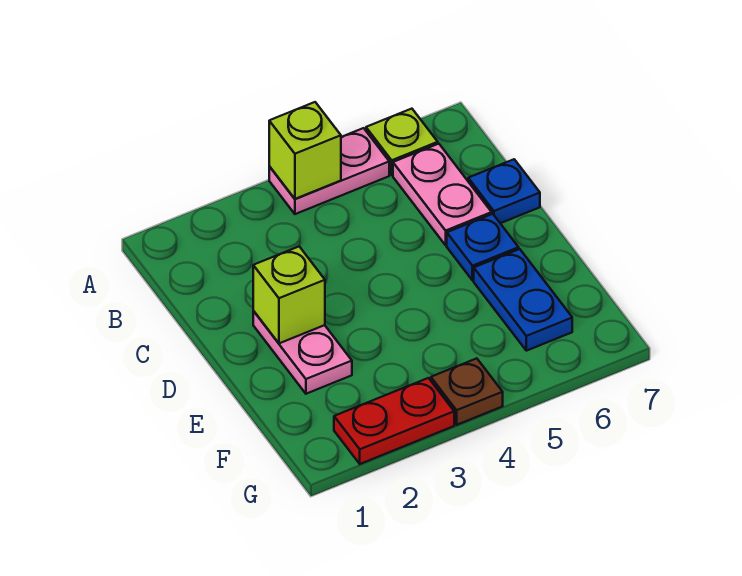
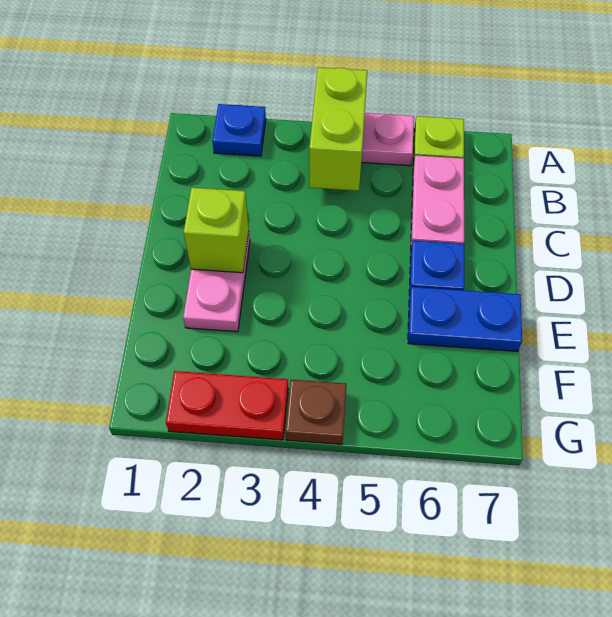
lime 1x1 brick [269,102,341,199] -> lime 1x2 brick [309,68,367,191]
blue 1x1 plate [468,159,540,223] -> blue 1x1 plate moved to [212,104,266,156]
blue 1x2 plate [474,249,572,351] -> blue 1x2 plate turned to [408,287,522,351]

